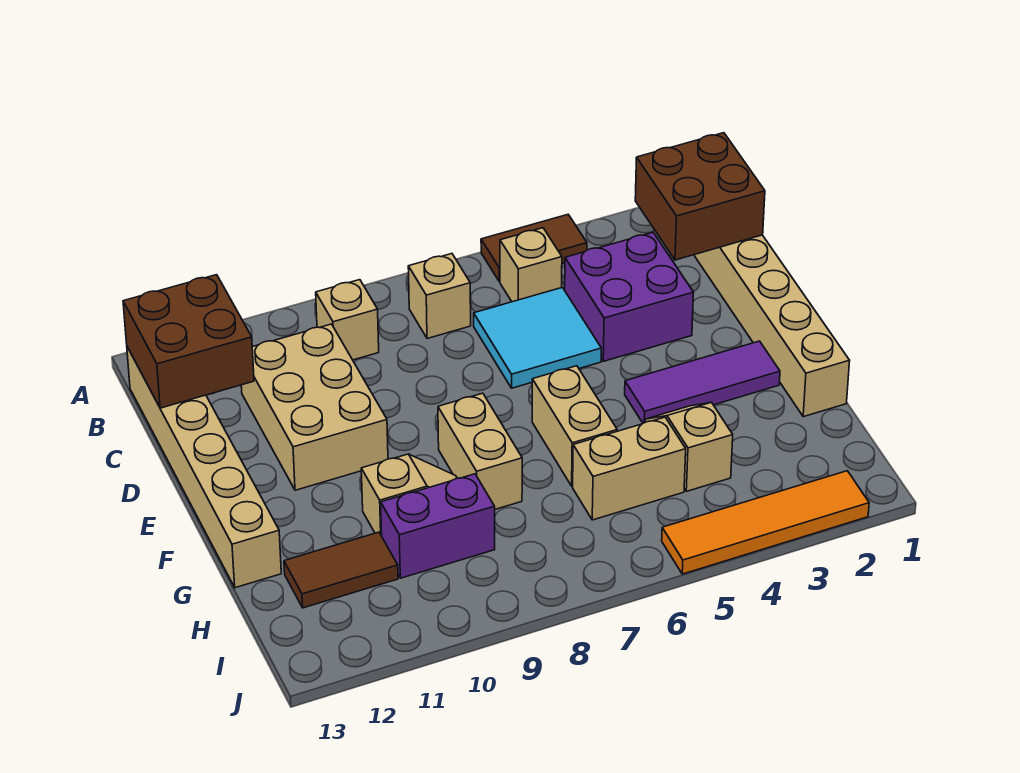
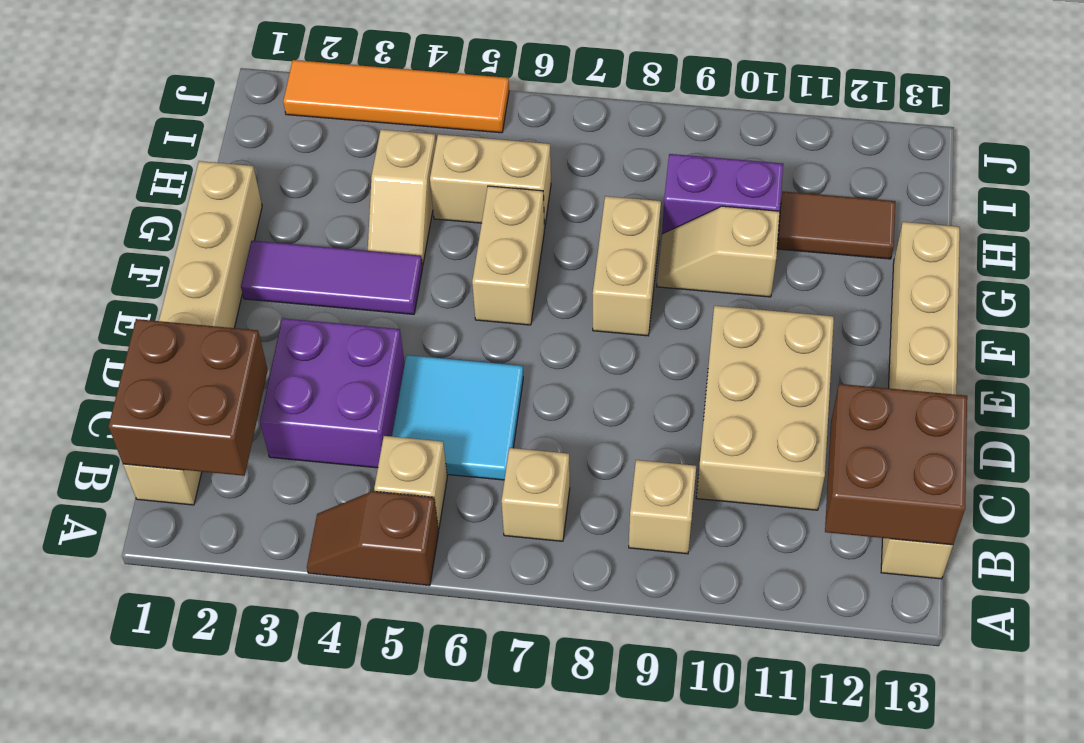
brown 1x2 tile [481,215,587,282] -> brown 1x2 slope [307,491,439,586]

